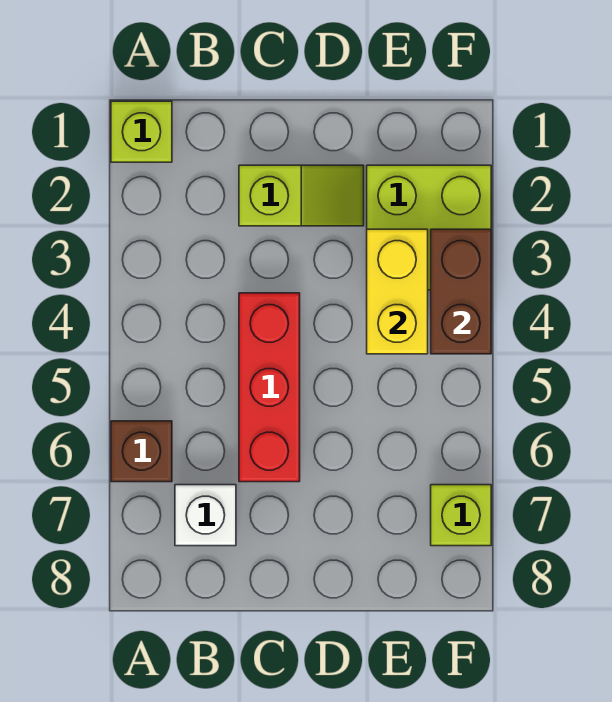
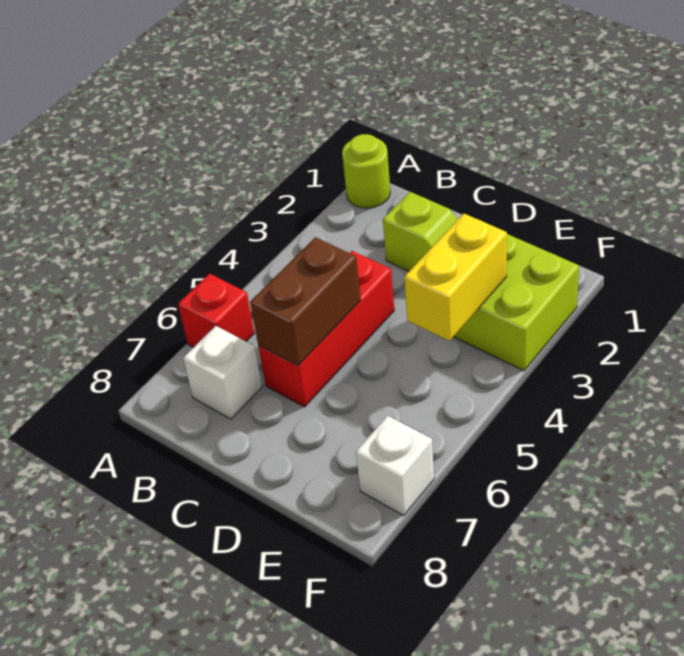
lime 1x1 brick [111,101,172,162] -> lime 1x1 round brick [342,134,390,208]
brown 1x1 brick [111,421,172,482] -> red 1x1 brick [178,274,254,347]
brown 1x2 brick [431,229,491,354] -> brown 1x2 brick moved to [250,237,361,366]
lime 1x1 brick [431,485,491,546] -> white 1x1 brick [356,416,434,516]

